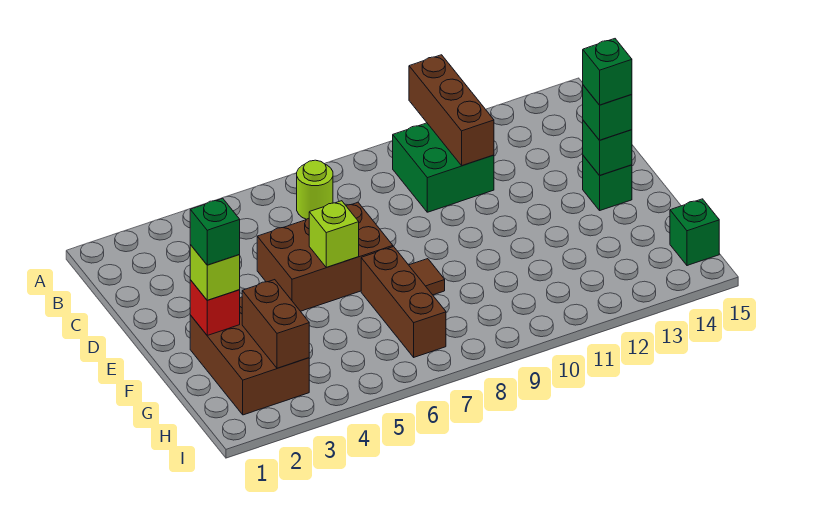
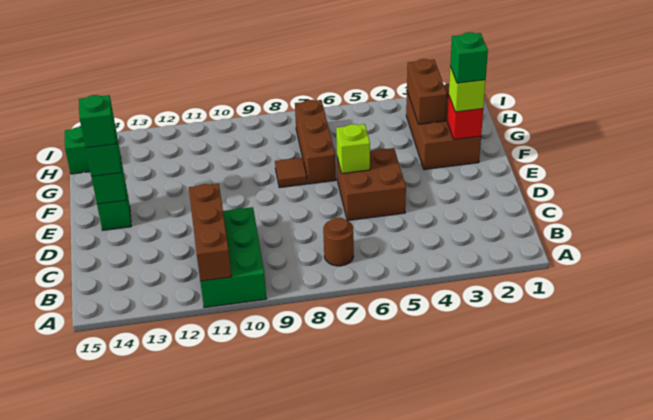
lime 1x1 round brick [297,160,333,219] -> brown 1x1 round brick [323,218,354,266]
green 2x2 brick [393,123,494,212] -> green 2x3 brick [200,207,266,308]
brown 2x3 brick [257,202,393,311] -> brown 2x2 brick [337,148,406,221]

